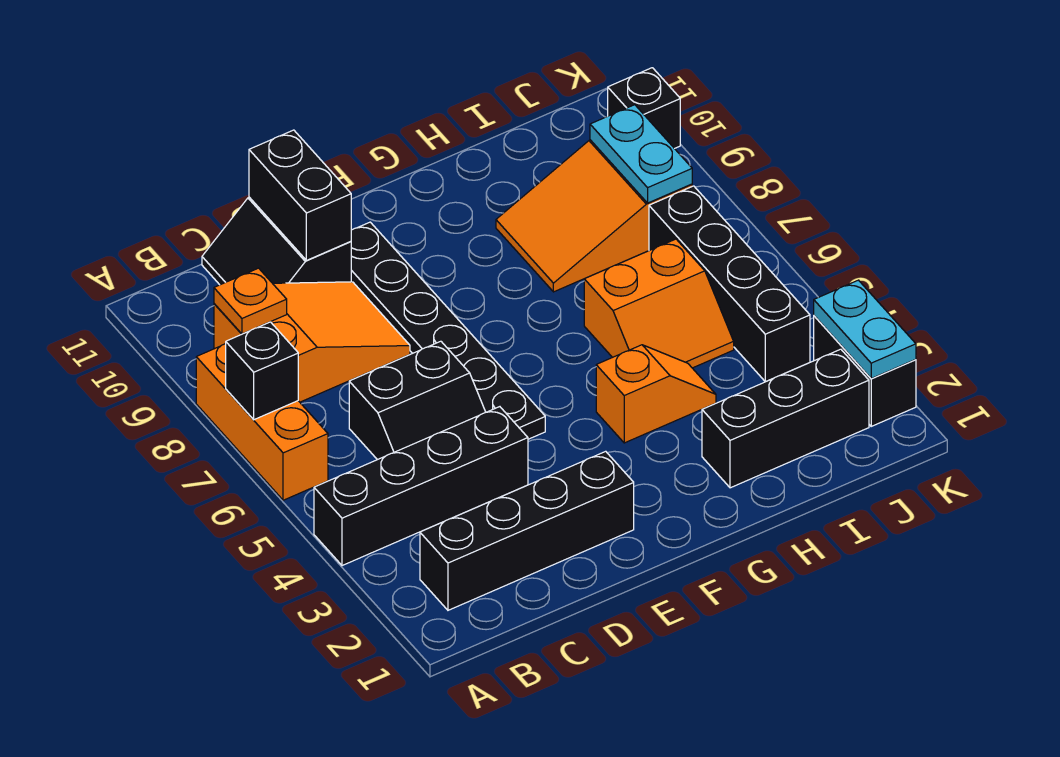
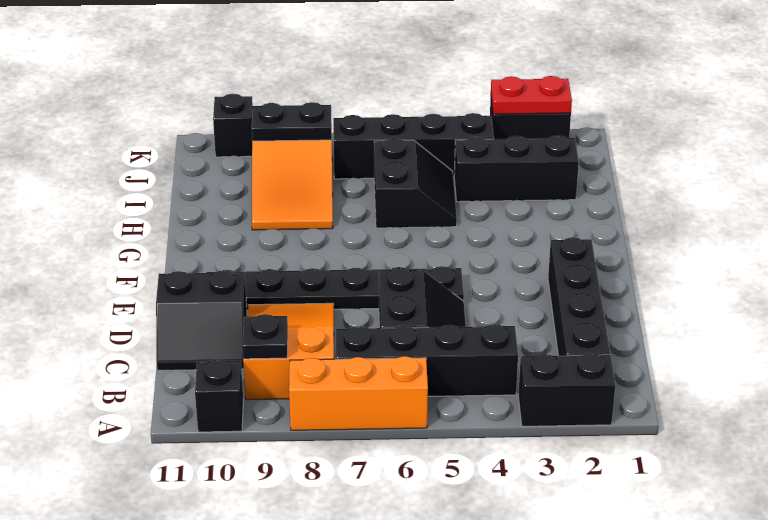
black 1x4 brick [314,407,528,566] -> black 1x4 brick turned to [336,324,518,396]
black 1x1 brick [226,322,298,420] -> black 1x1 brick moved to [195,359,243,432]
orange 1x1 plate [214,268,287,334] -> black 1x1 plate [243,314,288,359]
black 1x2 brick [249,130,351,260] -> black 1x2 brick moved to [518,353,615,426]
orange 1x2 slope [596,345,716,443] -> none
black 1x3 brick [702,349,869,488] -> black 1x3 brick turned to [454,136,579,202]
orange 2x2 slope [584,239,734,368] -> black 2x2 slope [374,138,457,228]
cyan 1x2 plate [590,105,692,203] -> black 1x2 plate [252,102,332,141]
cyan 1x2 plate [814,280,916,378] -> red 1x2 plate [491,76,572,114]

